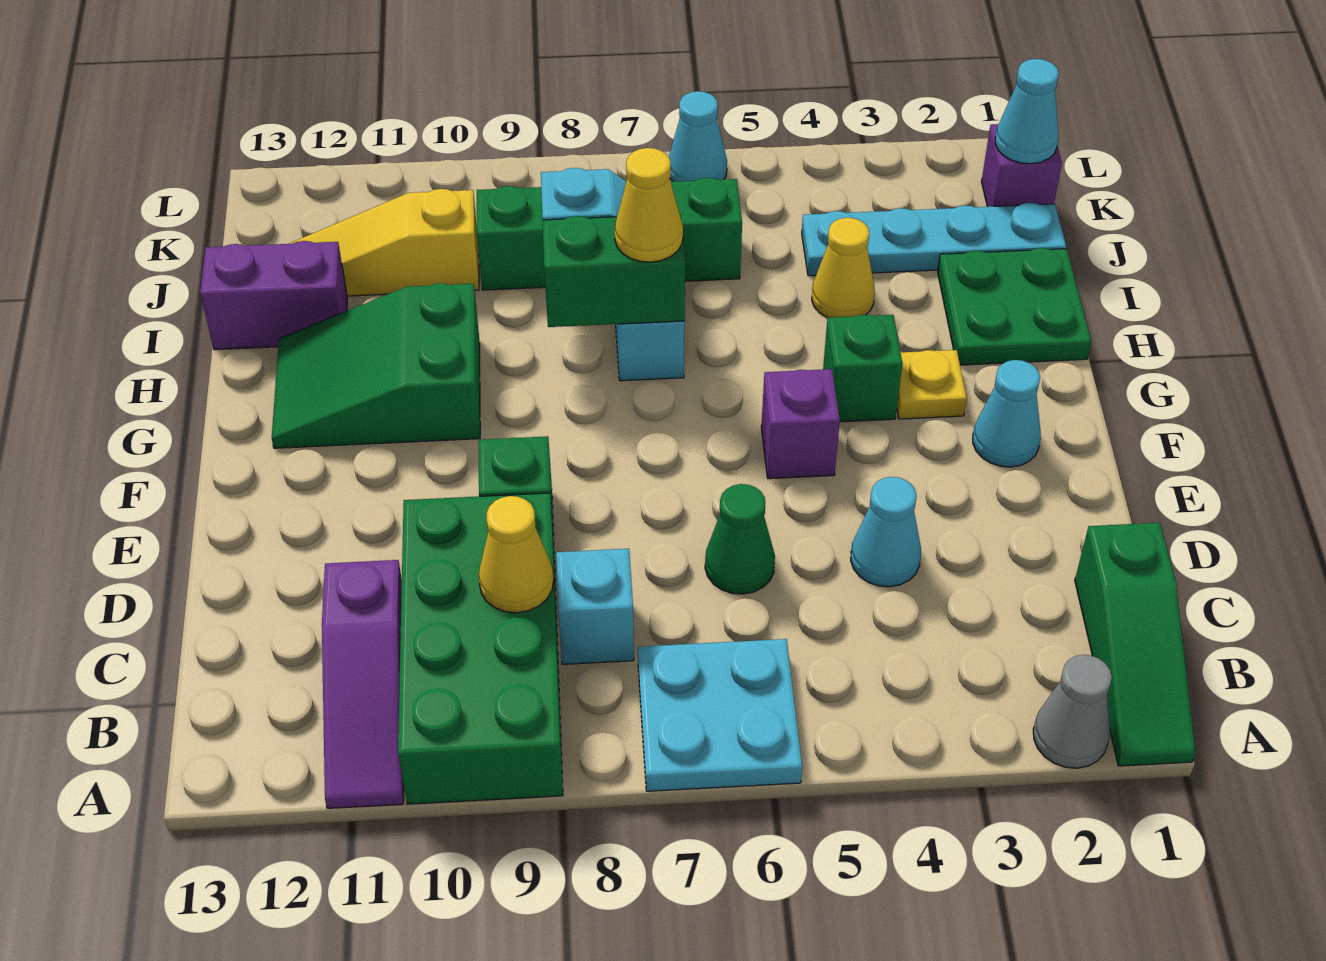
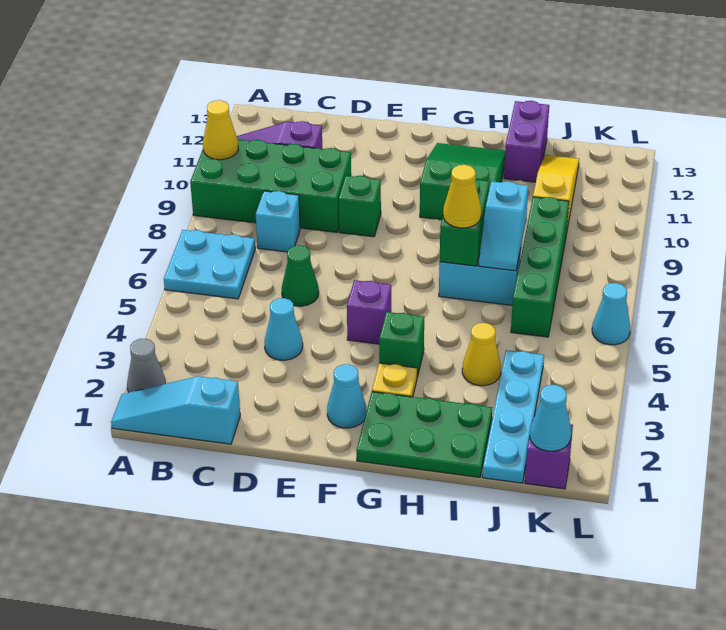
green 1x3 slope [1075,523,1196,766] -> cyan 1x3 slope [111,376,240,444]
yellow 1x1 cone [479,496,554,613] -> yellow 1x1 cone moved to [203,100,238,160]
green 2x2 plate [938,248,1091,365] -> green 2x3 plate [357,392,492,477]

